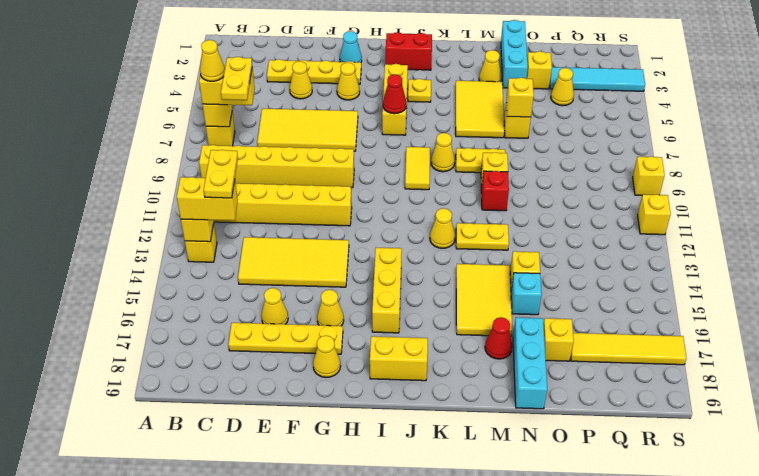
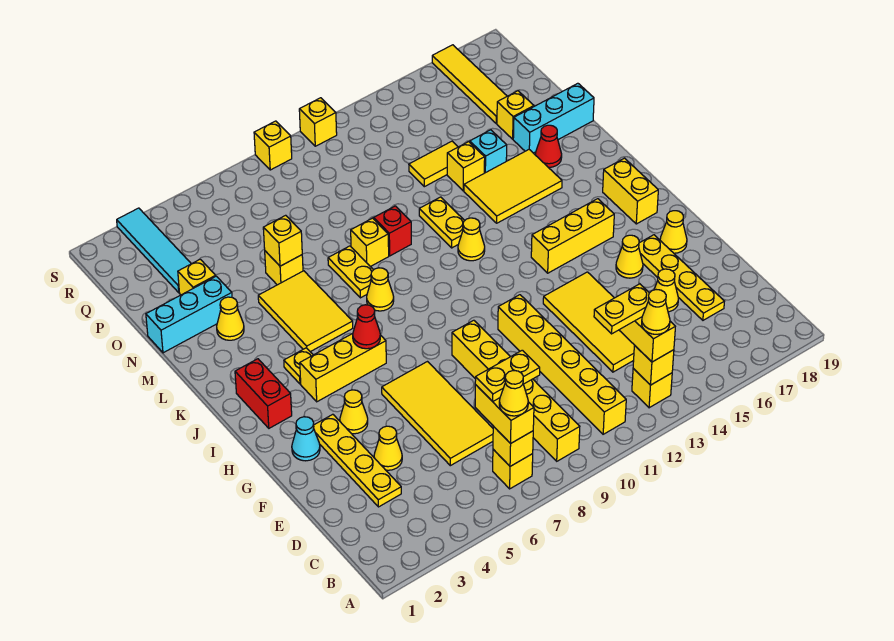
yellow 1x2 tile [405,147,430,190] -> yellow 1x2 tile moved to [409,141,458,187]
yellow 2x3 tile [456,81,504,138] -> yellow 2x3 tile turned to [258,271,353,352]
yellow 1x1 cone [551,68,574,106] -> yellow 1x1 cone moved to [642,290,670,334]

